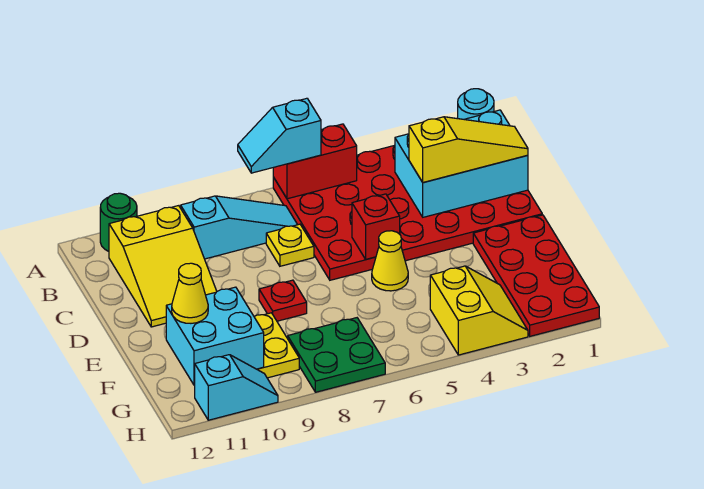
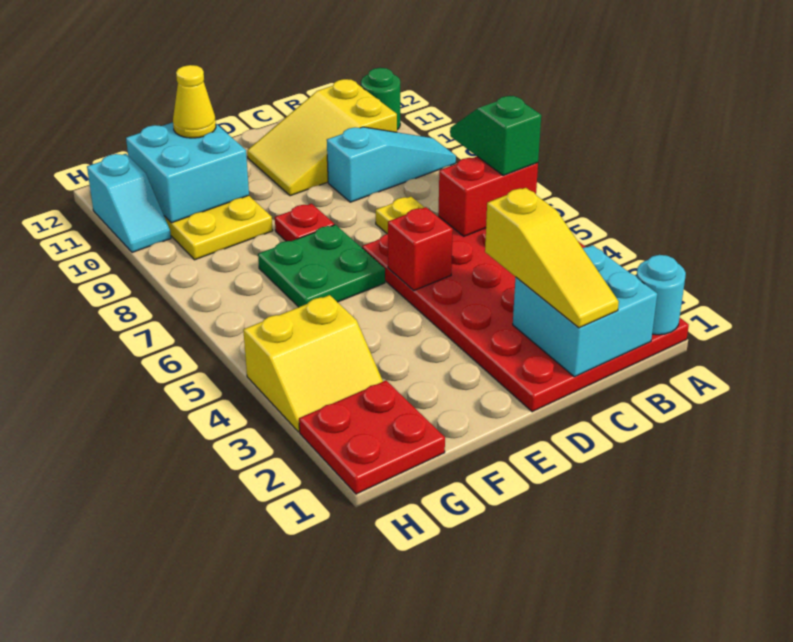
red 1x2 brick [273,124,357,199] -> red 1x2 brick turned to [438,157,538,236]
cyan 1x2 slope [238,98,321,173] -> green 1x2 slope [450,96,541,176]
cyan 2x3 brick [395,110,528,217] -> cyan 2x2 brick [513,245,657,377]
cyan 1x3 slope [181,196,297,259] -> cyan 1x3 slope turned to [327,127,456,202]
red 2x4 plate [473,215,599,336] -> red 2x2 plate [299,381,445,494]
yellow 1x1 cone [372,231,408,291] -> none
green 2x2 plate [288,318,385,392] -> green 2x2 plate moved to [258,225,385,307]

